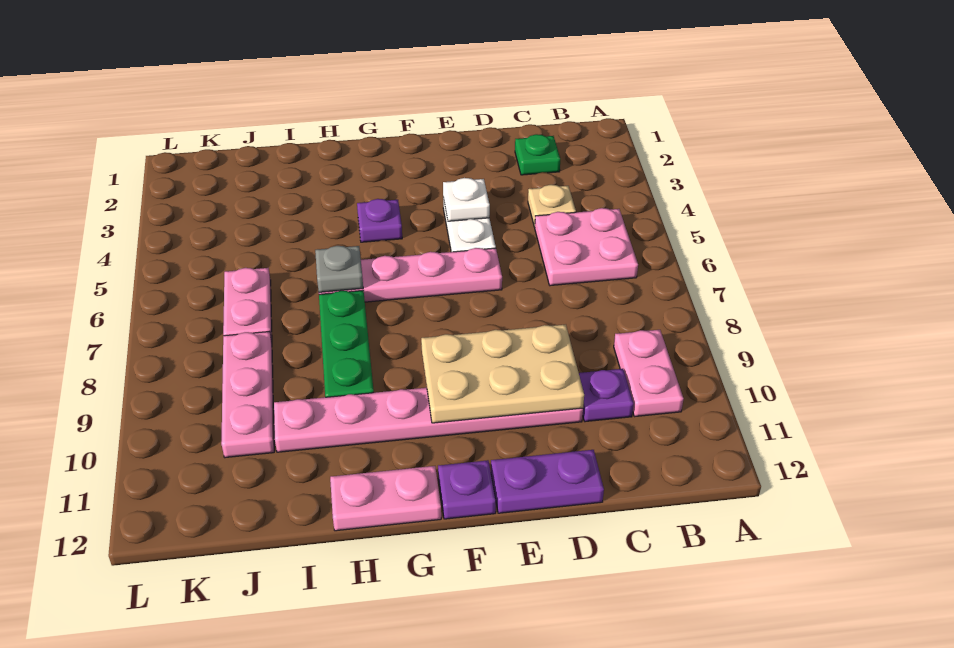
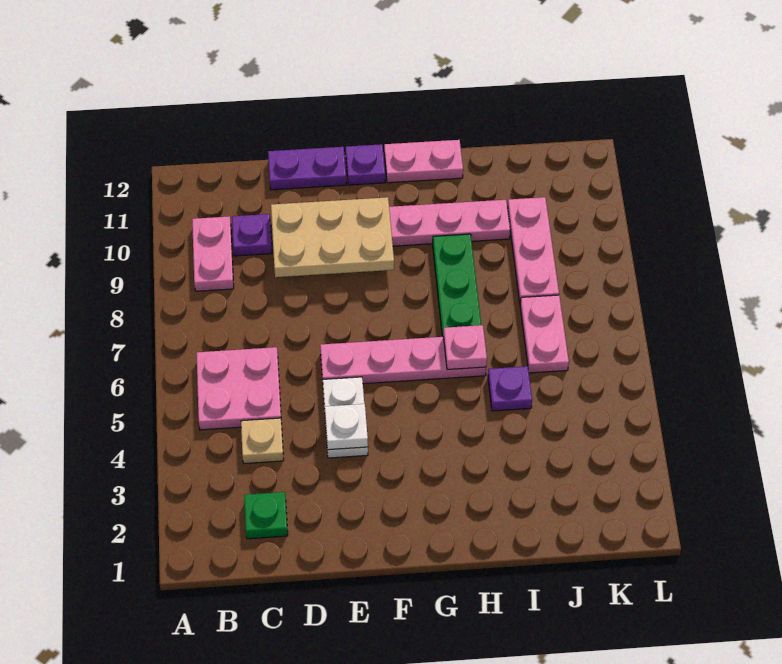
purple 1x1 plate [357,199,402,242] -> purple 1x1 plate moved to [488,366,532,411]
grey 1x1 plate [315,246,363,292] -> pink 1x1 plate [443,325,487,370]

